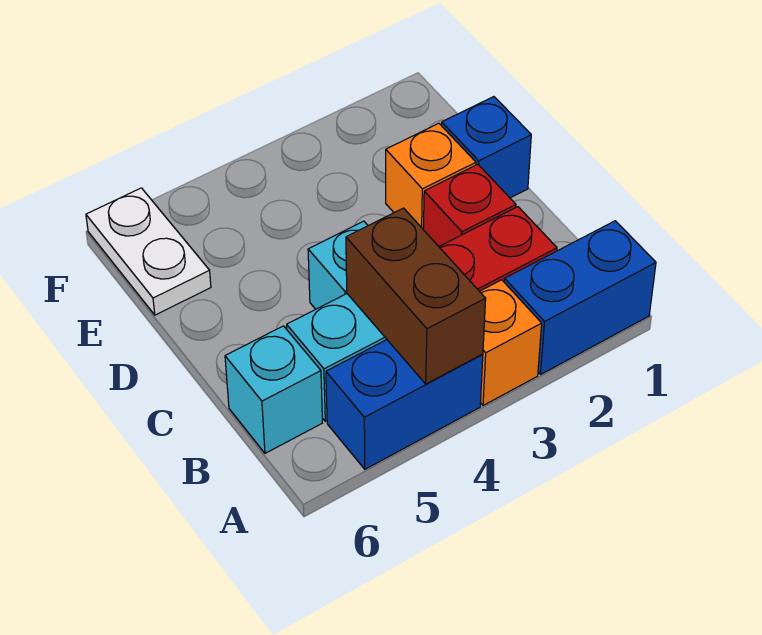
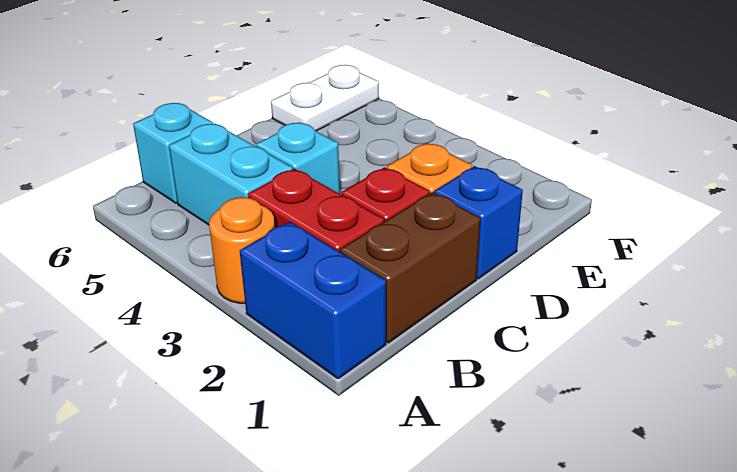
orange 1x1 brick [480,280,542,405] -> orange 1x1 round brick [209,197,275,303]
blue 1x2 brick [326,340,483,469] -> none
brown 1x2 brick [346,208,486,384] -> brown 1x2 brick moved to [340,192,481,343]

